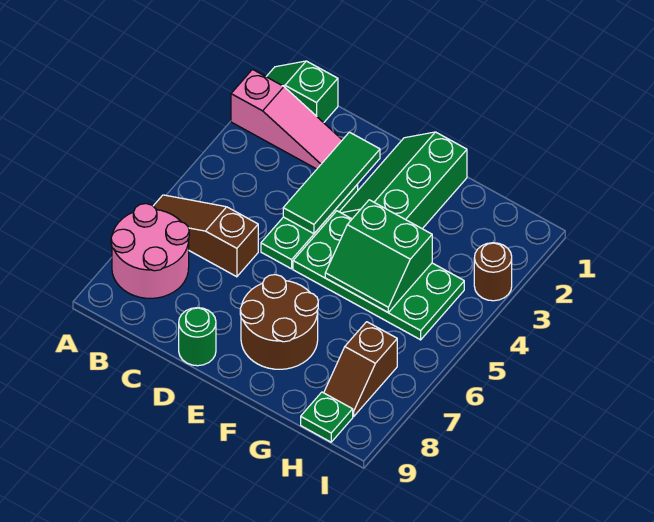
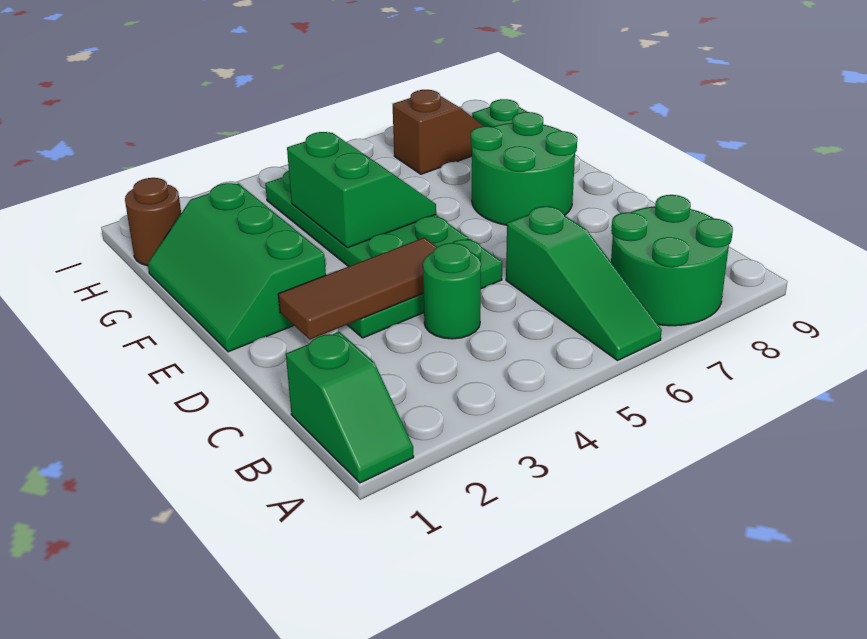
pink 1x3 slope [231,69,342,169] -> none
brown 1x3 slope [153,195,258,277] -> green 1x3 slope [506,206,662,360]
pink 2x2 round brick [111,204,189,298] -> green 2x2 round brick [611,195,733,326]
green 1x3 tile [283,132,380,234] -> brown 1x3 tile [278,237,437,340]
green 1x1 round brick [179,308,216,366] -> green 1x1 round brick moved to [423,243,481,339]
green 2x3 slope [340,132,467,229] -> green 2x3 slope turned to [148,183,326,352]
brown 2x2 round brick [240,275,318,369] -> green 2x2 round brick [471,112,577,225]
brown 1x1 round brick [474,243,512,301] -> brown 1x1 round brick moved to [125,178,181,266]

